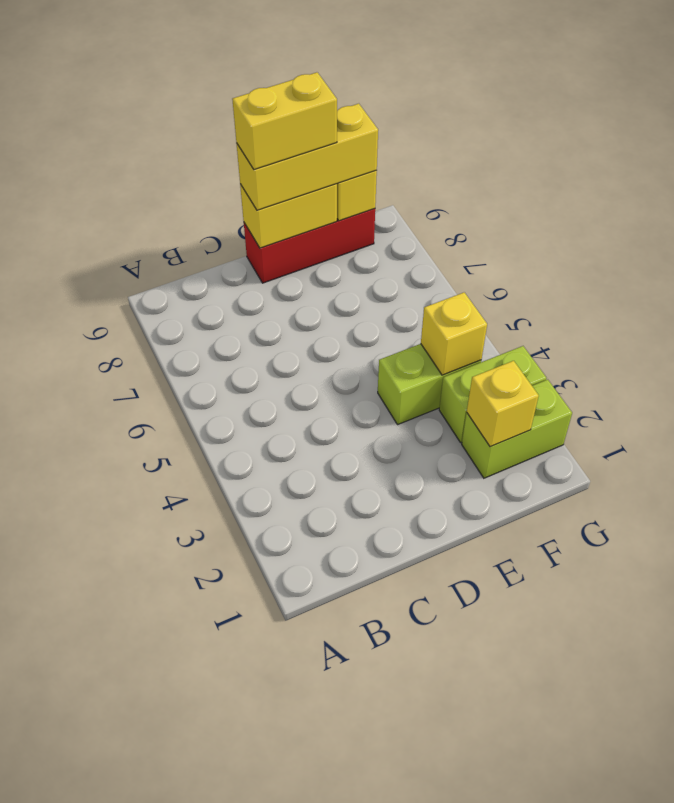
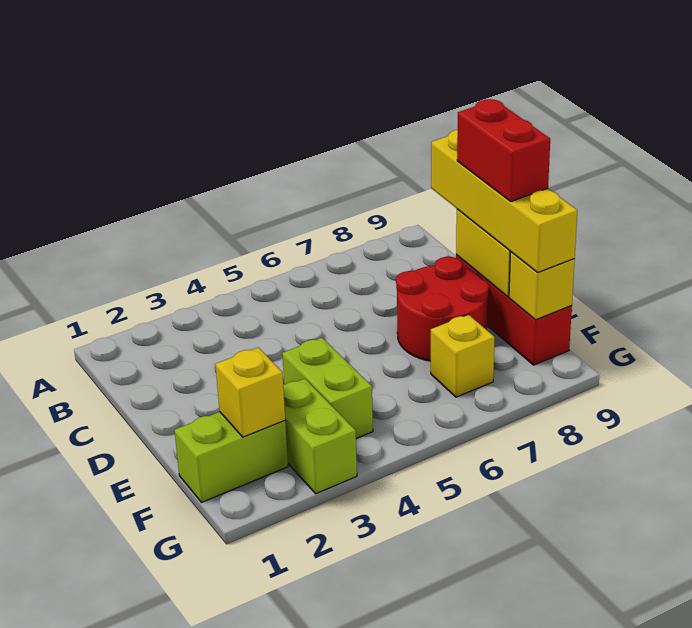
none -> red 2x2 round brick [396,257,489,361]
yellow 1x3 brick [236,104,378,210] -> yellow 1x4 brick [431,130,577,272]
yellow 1x2 brick [232,72,337,170] -> red 1x2 brick [457,99,550,202]
lime 1x2 brick [462,380,572,478] -> lime 1x2 brick turned to [174,412,288,502]
yellow 1x1 brick [421,292,487,375] -> yellow 1x1 brick moved to [431,314,495,397]

